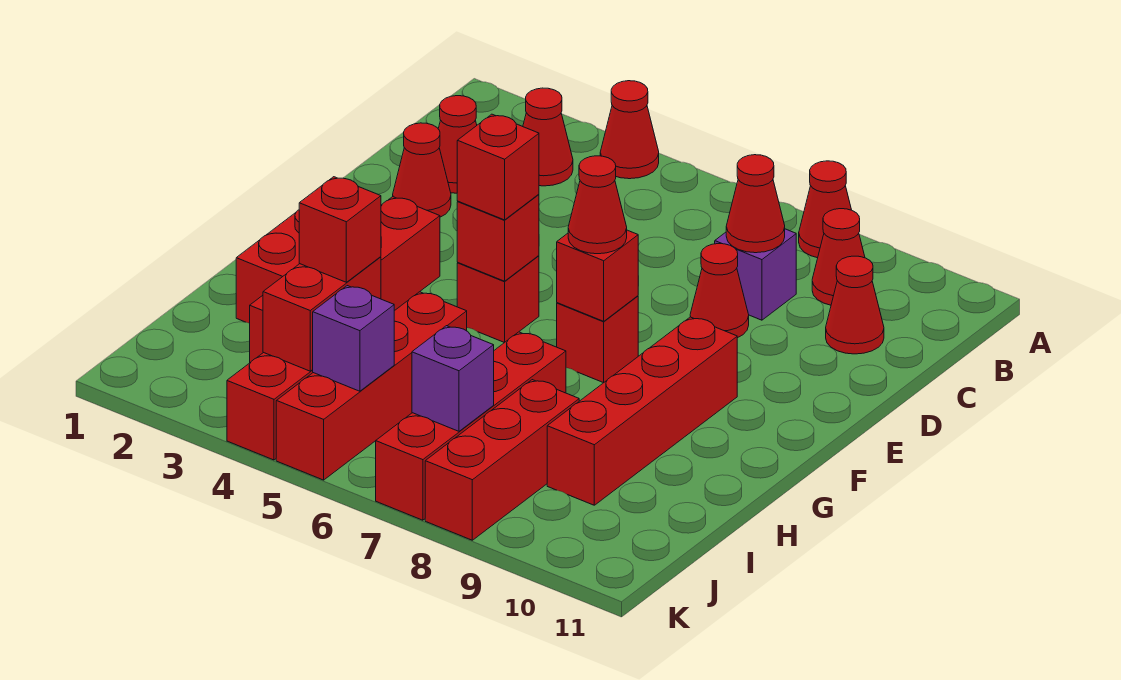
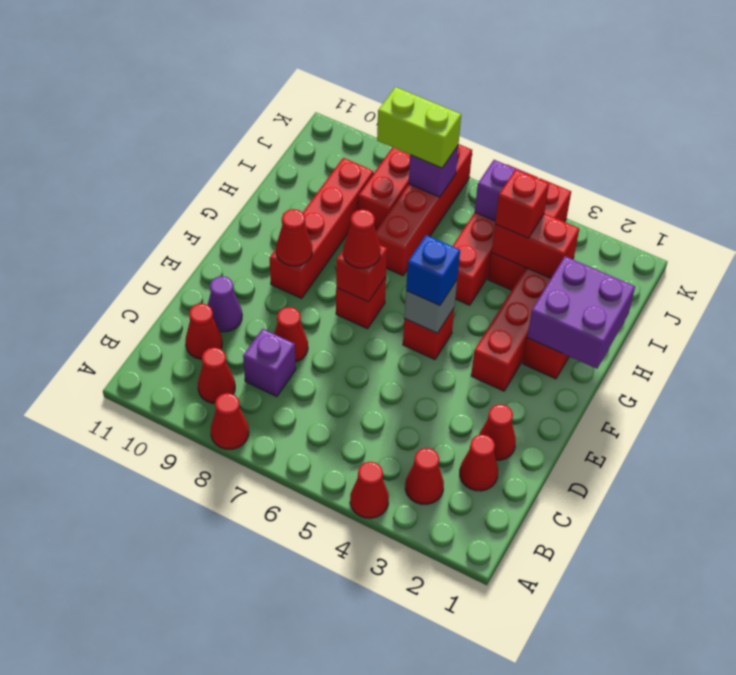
red 1x1 cone [726,155,785,253] -> red 1x1 cone moved to [276,209,312,266]
none -> purple 1x1 cone [208,276,242,332]
red 1x1 brick [457,194,539,281] -> grey 1x1 brick [404,280,457,333]
red 1x1 brick [457,114,539,220] -> blue 1x1 brick [406,235,460,306]
none -> purple 2x2 brick [527,256,635,369]
red 1x2 brick [263,257,381,371] -> red 1x2 brick turned to [492,214,579,278]
none -> lime 1x2 brick [377,87,461,168]

